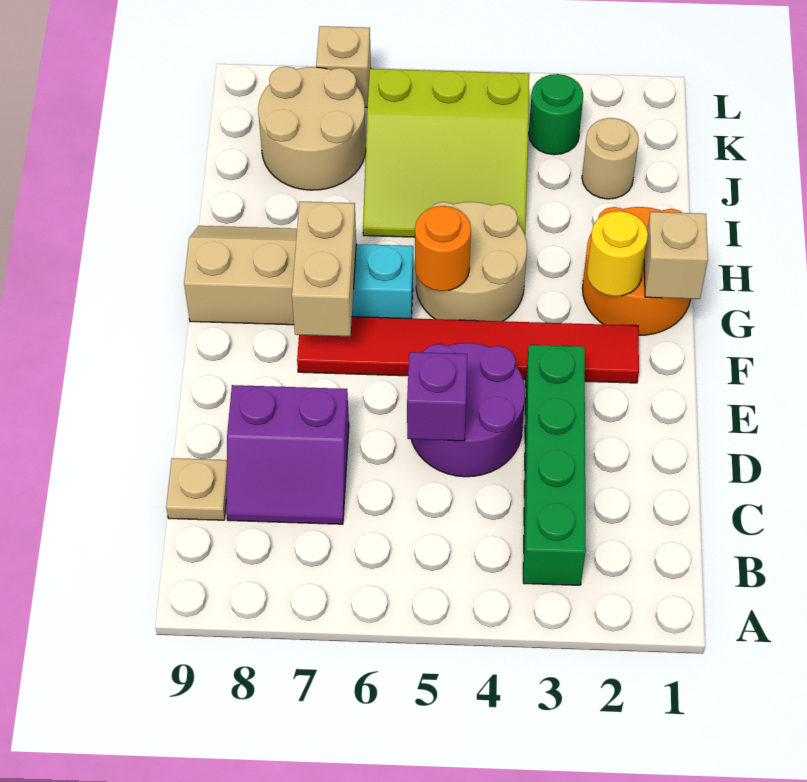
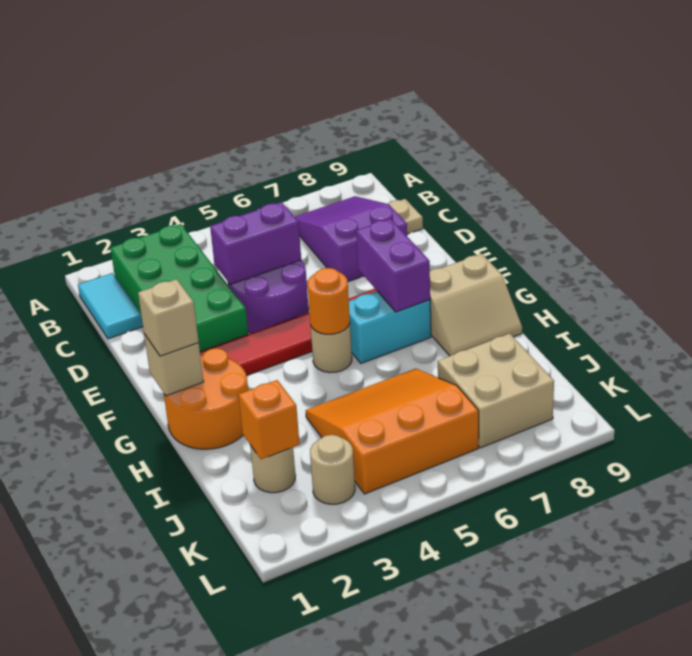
none -> cyan 1x2 tile [78,273,143,339]
green 1x4 brick [523,345,586,585] -> green 2x4 brick [110,224,248,352]
purple 2x2 slope [226,385,349,524] -> purple 2x3 slope [295,196,407,282]
purple 1x1 brick [407,352,467,441] -> purple 1x2 brick [210,202,301,284]
tan 1x2 brick [292,201,356,336] -> purple 1x2 brick [356,219,430,312]
yellow 1x1 round brick [587,211,648,296] -> none
tan 2x2 round brick [416,202,527,321] -> tan 1x1 round brick [311,324,352,373]
lime 3x3 slope [363,69,529,237] -> orange 3x3 slope [306,369,479,494]
none -> orange 1x1 brick [238,380,300,459]
tan 2x2 round brick [258,66,366,190] -> tan 2x2 brick [438,334,554,448]
green 1x1 round brick [529,74,583,155] -> tan 1x1 round brick [310,435,355,504]
tan 1x1 brick [316,26,371,107] -> tan 1x1 brick moved to [138,279,199,356]

